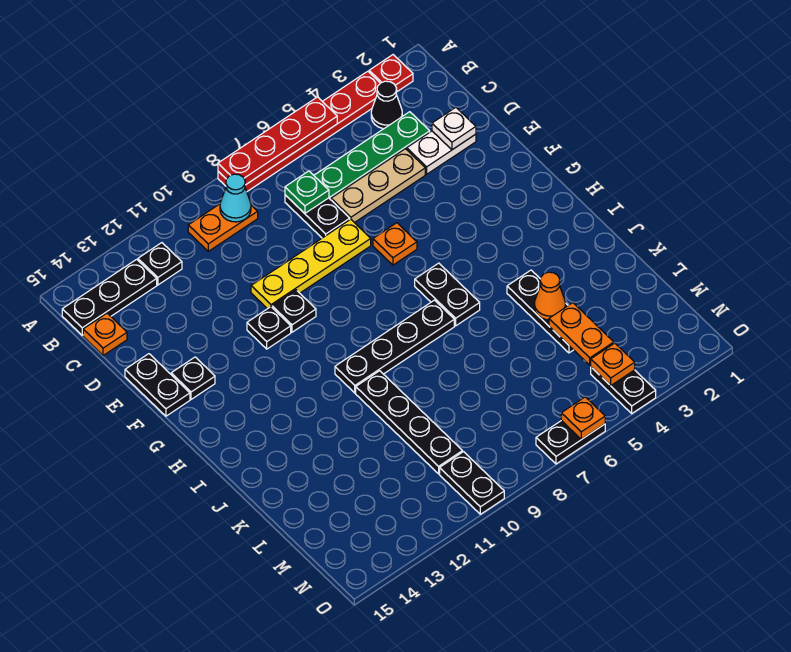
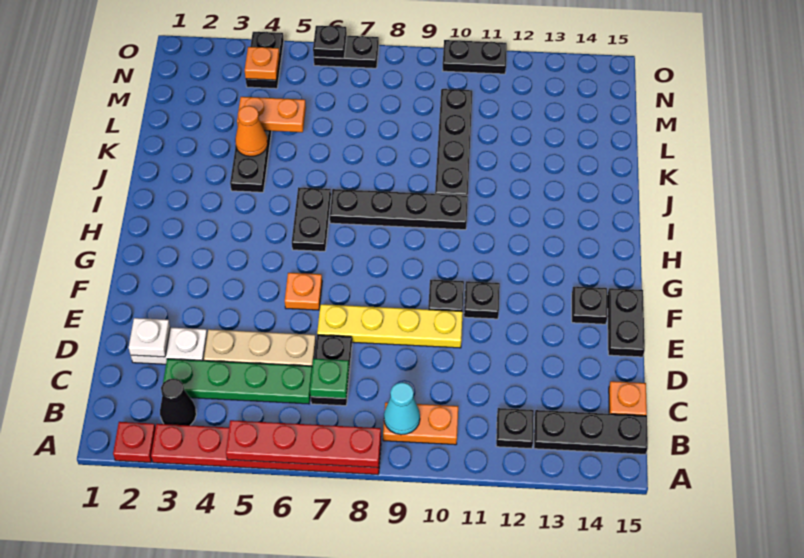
orange 1x2 plate [549,303,614,365] -> orange 1x2 plate turned to [237,97,306,132]
black 1x2 plate [440,452,504,514] -> black 1x2 plate turned to [443,40,507,74]
orange 1x1 plate [561,397,605,439] -> black 1x1 plate [313,26,347,58]

